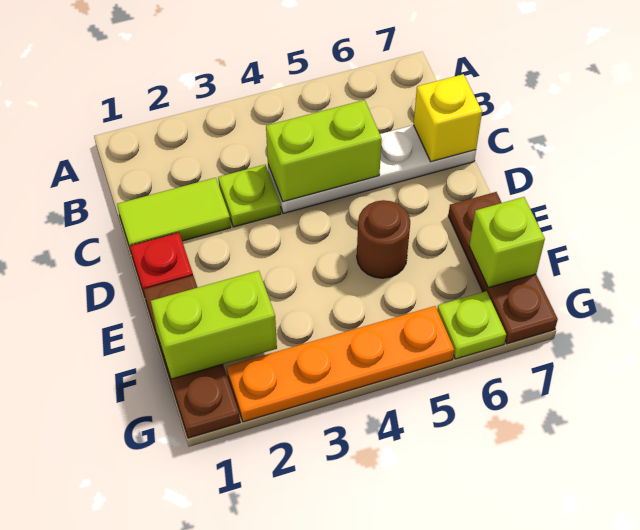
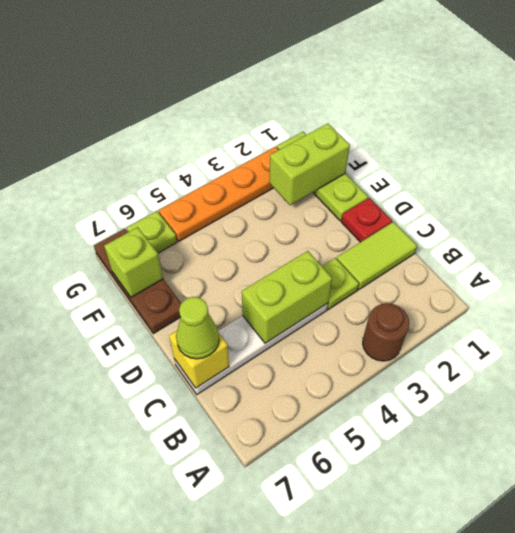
none -> lime 1x1 cone [176,297,219,359]
brown 1x3 plate [143,276,240,438] -> lime 1x3 plate [277,132,368,221]
brown 1x1 round brick [357,200,410,278] -> brown 1x1 round brick moved to [363,303,409,361]

